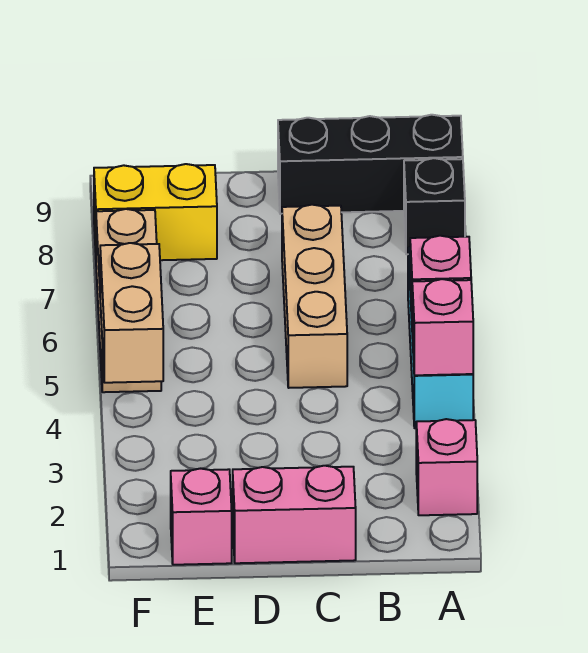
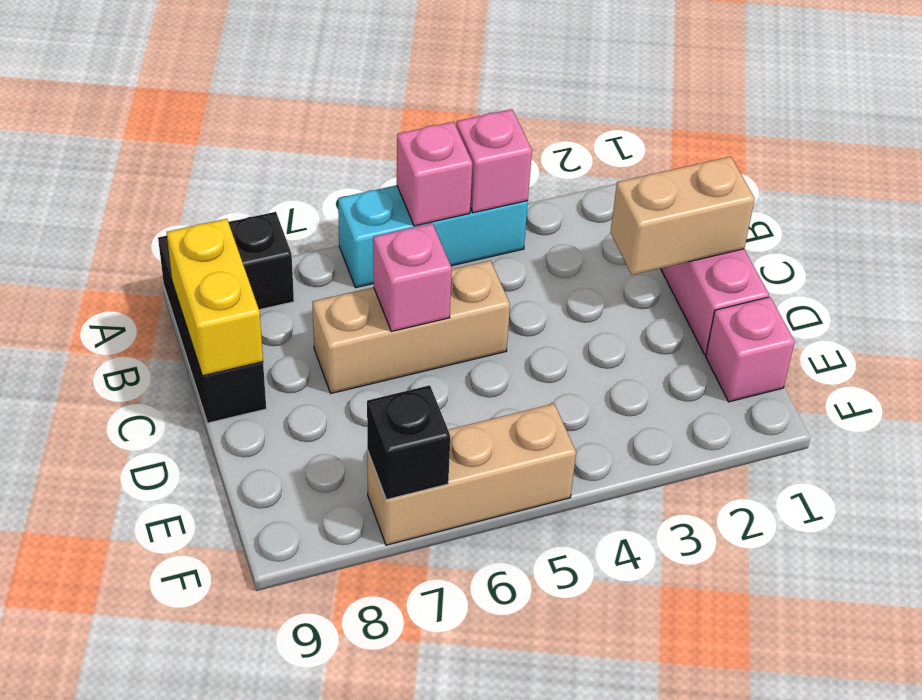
pink 1x1 brick [416,419,477,515] -> pink 1x1 brick moved to [373,223,452,331]
yellow 1x2 brick [94,164,217,260] -> yellow 1x2 brick moved to [167,219,263,376]
tan 1x2 brick [100,243,163,383] -> tan 1x2 brick moved to [610,157,755,275]
none -> black 1x1 brick [367,385,450,500]

